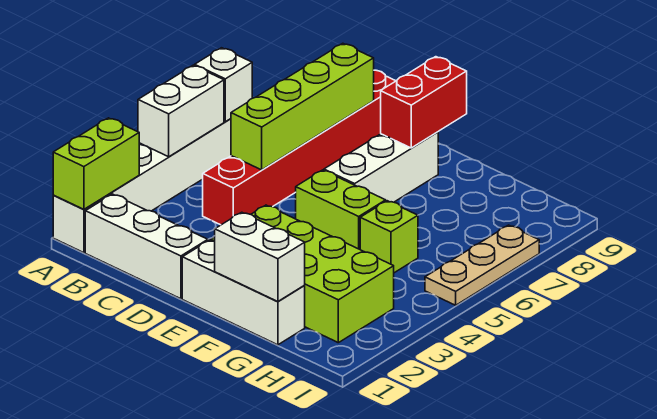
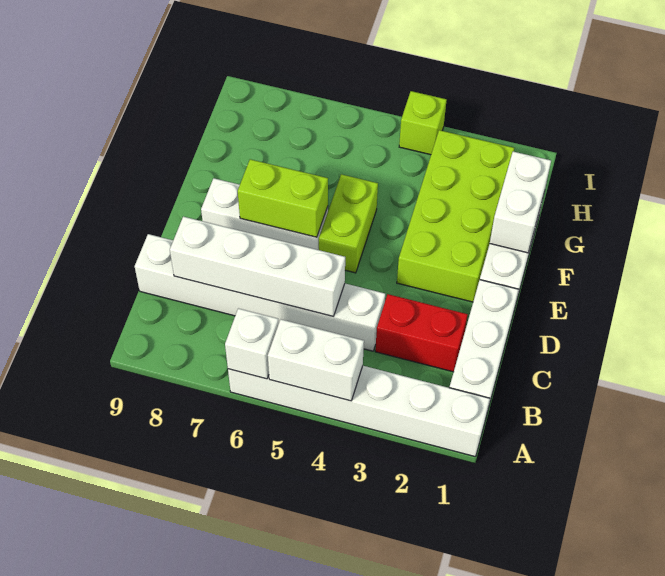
lime 1x2 brick [53,118,139,210] -> lime 1x2 brick moved to [238,159,328,237]
red 1x6 brick [203,70,395,225] -> white 1x6 brick [135,234,385,351]
lime 1x4 brick [231,43,374,170] -> white 1x4 brick [170,217,345,316]
red 1x2 brick [381,57,467,148] -> red 1x2 brick moved to [375,294,468,372]
lime 1x1 brick [360,201,418,273] -> lime 1x1 brick moved to [399,91,446,155]
tan 1x3 plate [425,225,539,305] -> none

